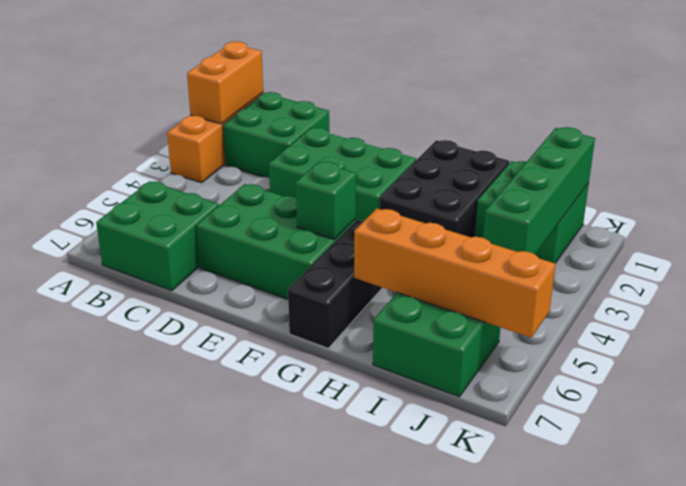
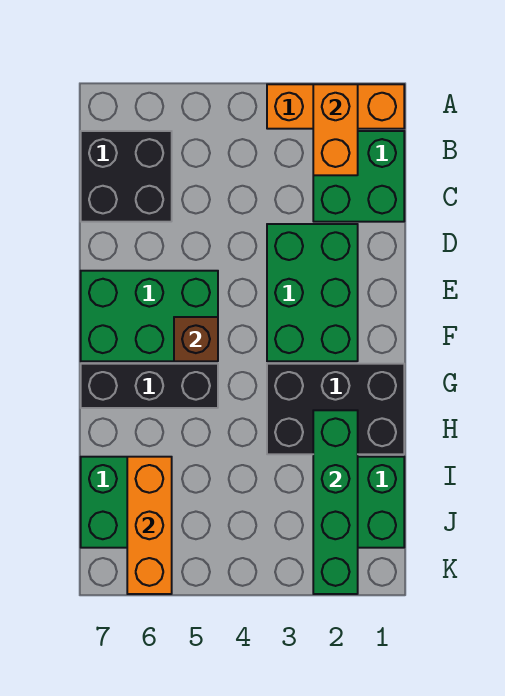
orange 1x2 brick [187,41,263,124] -> orange 1x2 brick turned to [313,84,358,175]
green 2x2 brick [96,181,219,291] -> black 2x2 brick [81,131,172,222]
green 2x3 brick [196,184,356,299] -> green 2x3 brick turned to [81,271,218,361]
green 1x1 brick [296,162,356,240] -> brown 1x1 brick [174,317,218,361]
orange 1x4 brick [354,208,556,338] -> orange 1x3 brick [127,457,172,594]
green 1x4 brick [483,127,595,254] -> green 1x4 brick turned to [313,410,358,594]

